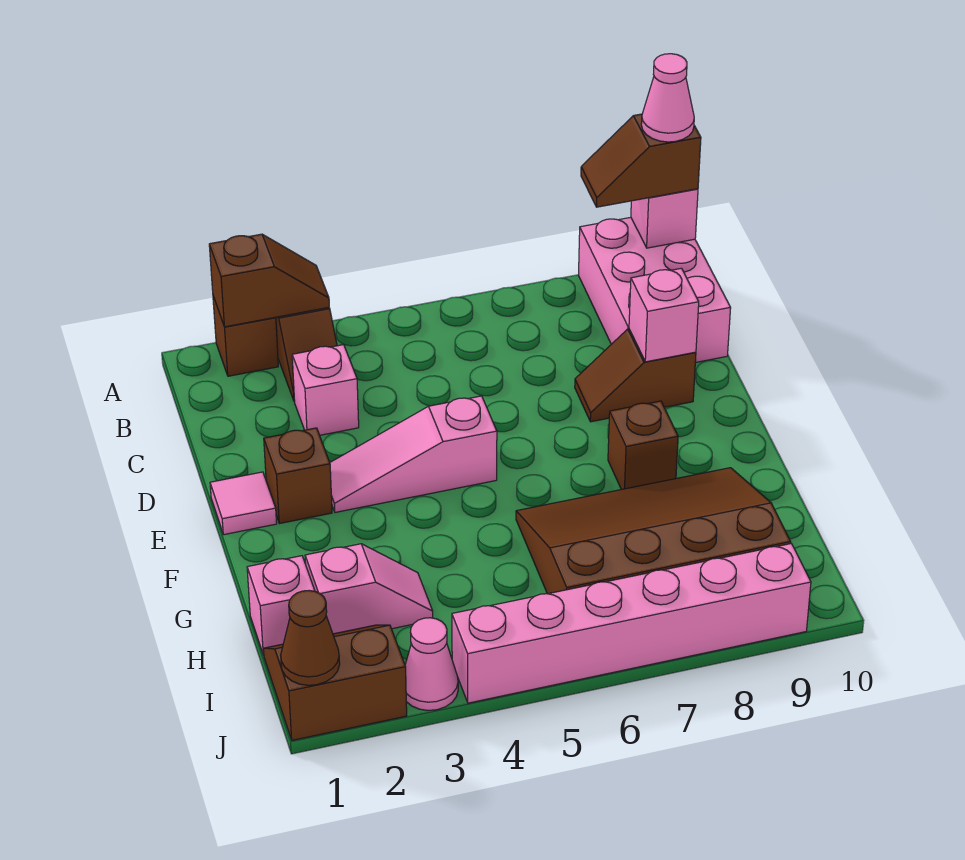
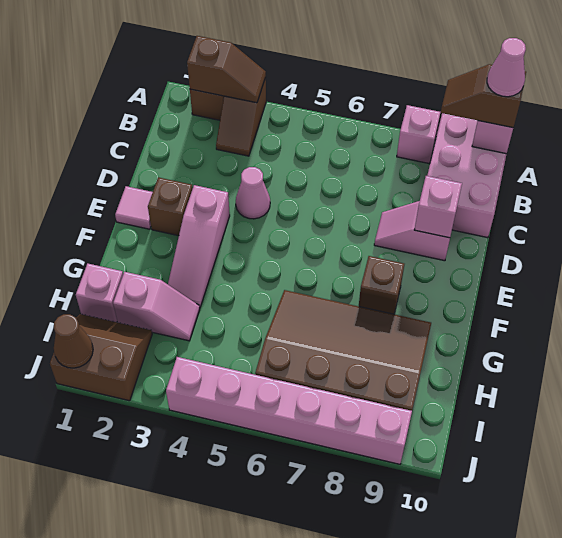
pink 1x1 brick [292,345,359,435] -> pink 1x1 brick moved to [397,105,441,164]
brown 1x2 slope [575,329,696,422] -> pink 1x2 slope [374,201,450,261]
pink 1x3 slope [330,396,497,512] -> pink 1x3 slope turned to [168,185,230,308]
pink 1x1 cone [405,618,458,711] -> pink 1x1 cone moved to [236,167,270,219]

